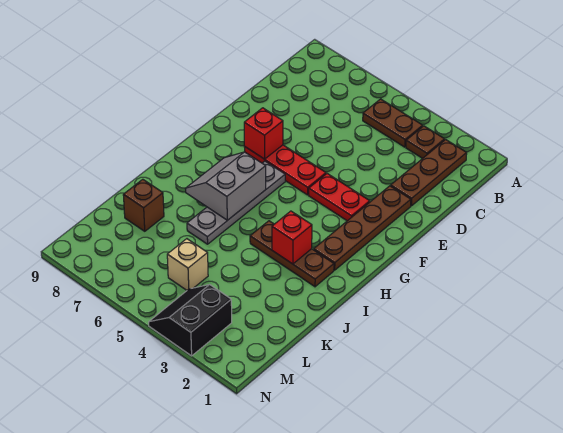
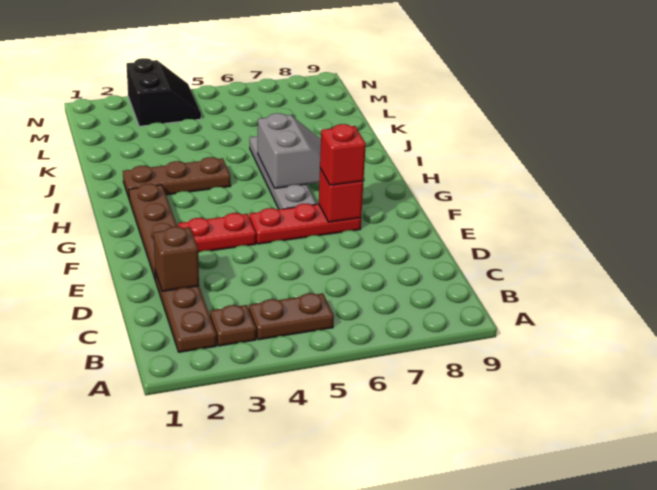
red 1x1 brick [272,211,312,264] -> red 1x1 brick moved to [320,124,366,185]
brown 1x1 brick [123,179,164,231] -> brown 1x1 brick moved to [153,227,199,291]
tan 1x1 brick [167,239,208,290] -> none

